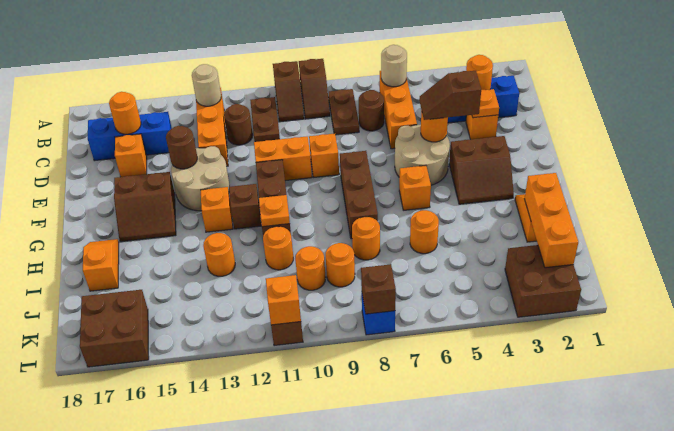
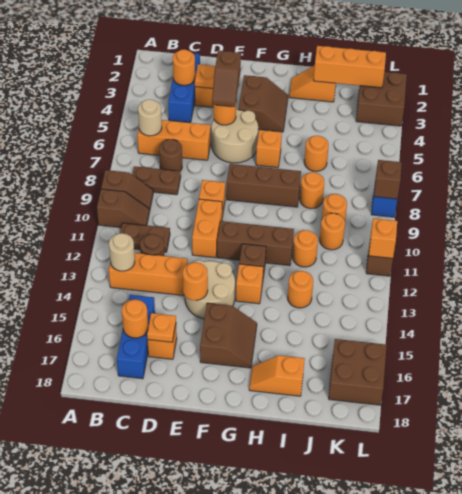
brown 1x1 round brick [166,126,197,169] -> orange 1x1 round brick [183,262,208,300]
orange 1x1 plate [259,195,290,227] -> orange 1x1 plate moved to [147,313,176,342]

